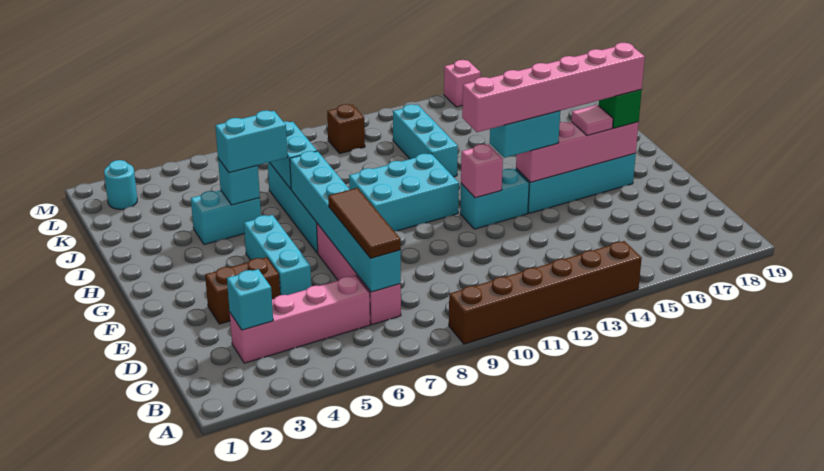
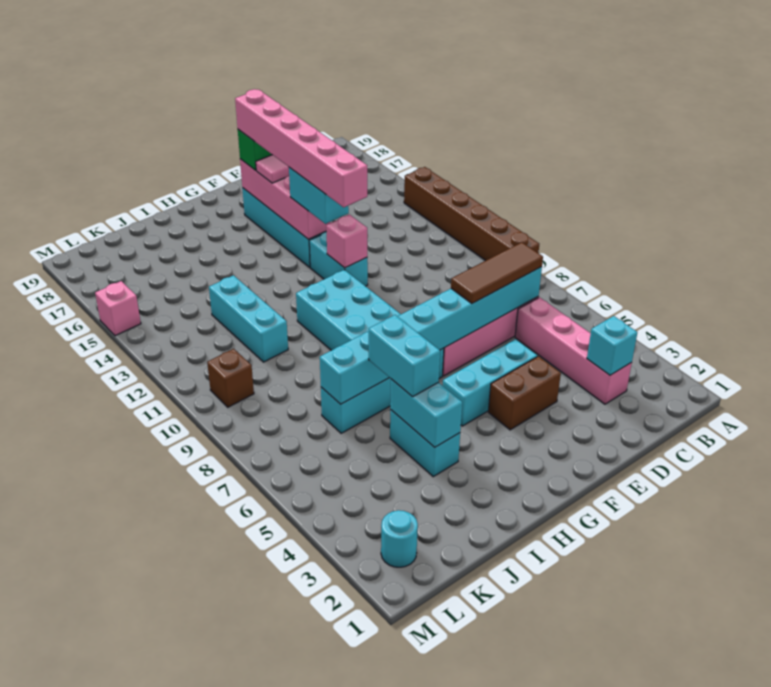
brown 1x2 brick [205,257,280,324] -> brown 1x2 brick turned to [488,356,561,430]
cyan 1x1 brick [218,159,260,205] -> cyan 1x2 brick [390,379,462,447]
cyan 1x3 brick [393,104,458,177] -> cyan 1x3 brick turned to [209,275,288,362]

